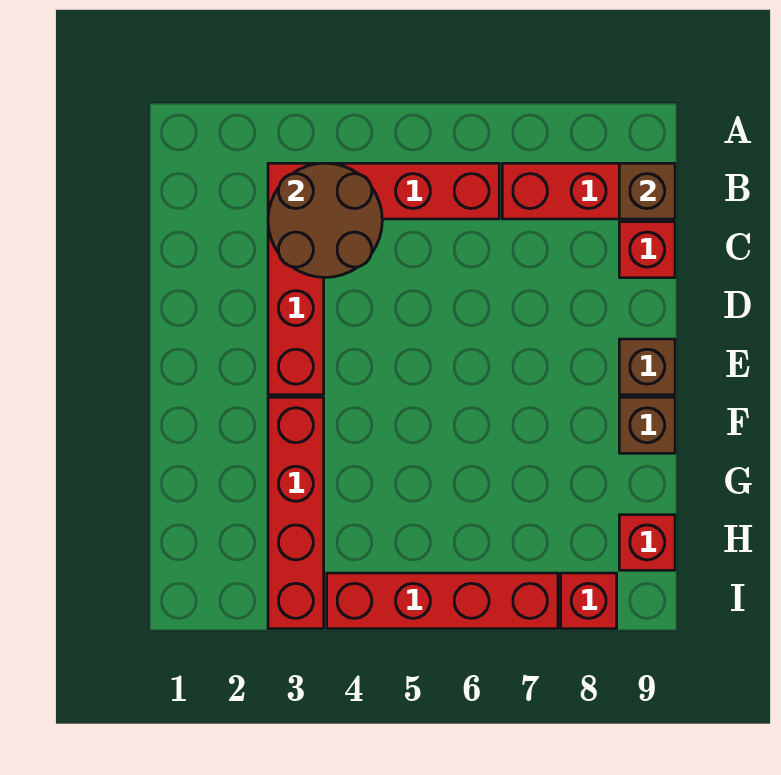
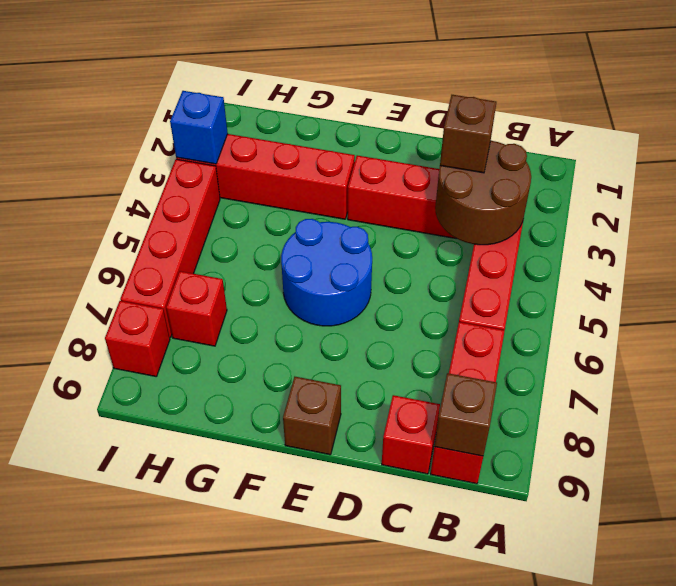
none -> blue 2x2 round brick [281,219,372,326]
brown 1x1 brick [619,397,675,453] -> brown 1x1 brick moved to [440,95,496,173]
red 1x1 brick [619,515,675,570] -> red 1x1 brick moved to [166,271,227,346]
none -> blue 1x1 brick [170,91,228,164]

